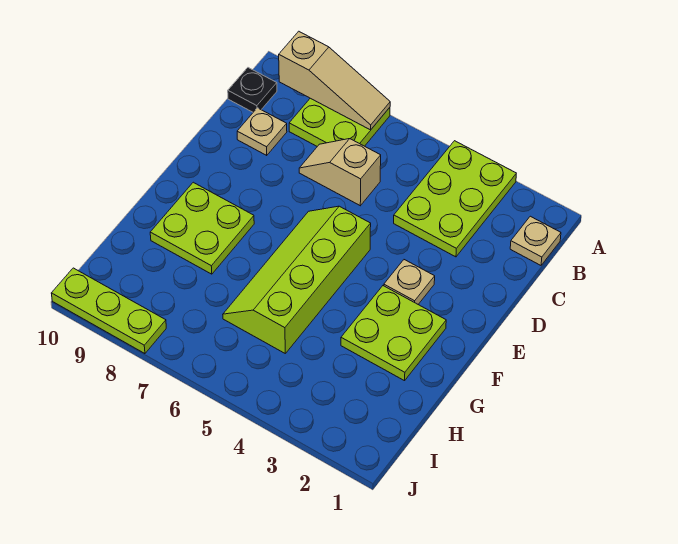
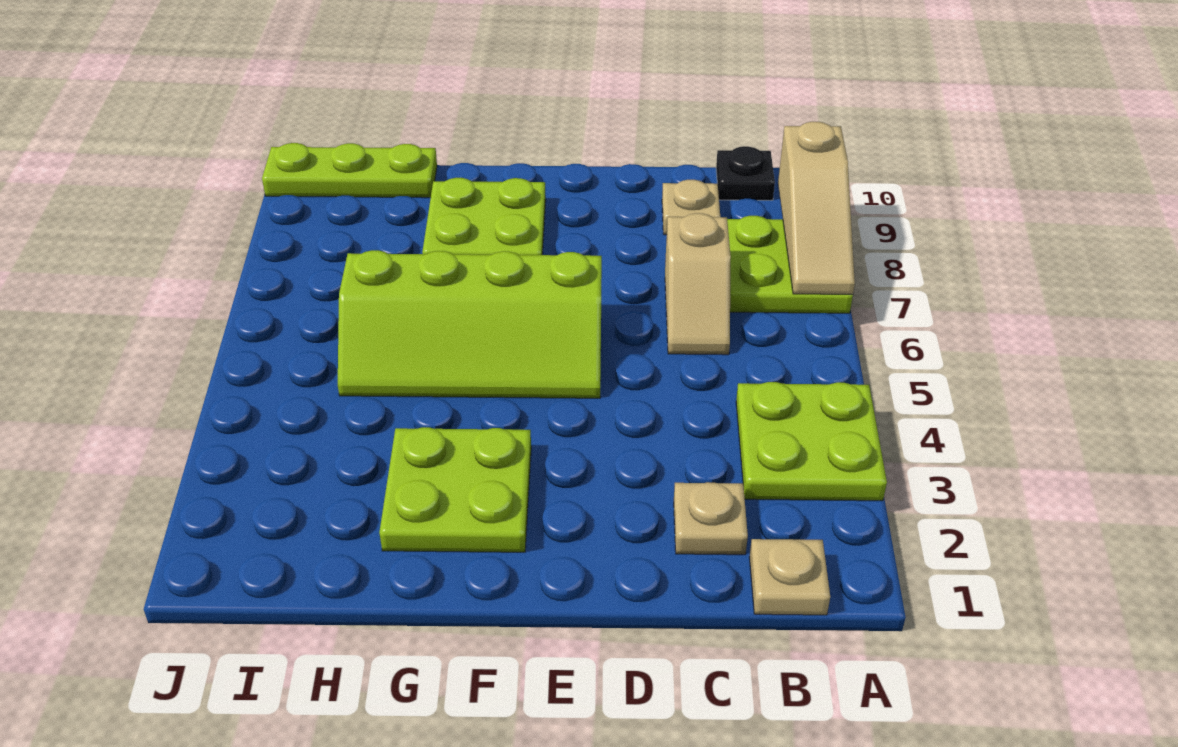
lime 2x3 plate [394,141,516,257] -> lime 2x2 plate [736,382,887,501]
tan 1x2 slope [299,139,381,206] -> tan 1x2 slope turned to [665,213,731,355]
tan 1x1 plate [384,260,435,304] -> tan 1x1 plate moved to [674,482,748,555]
lime 2x4 slope [223,206,371,353] -> lime 2x4 slope turned to [338,250,602,398]
lime 1x3 plate [51,268,166,354] -> lime 1x3 plate turned to [262,143,437,198]

